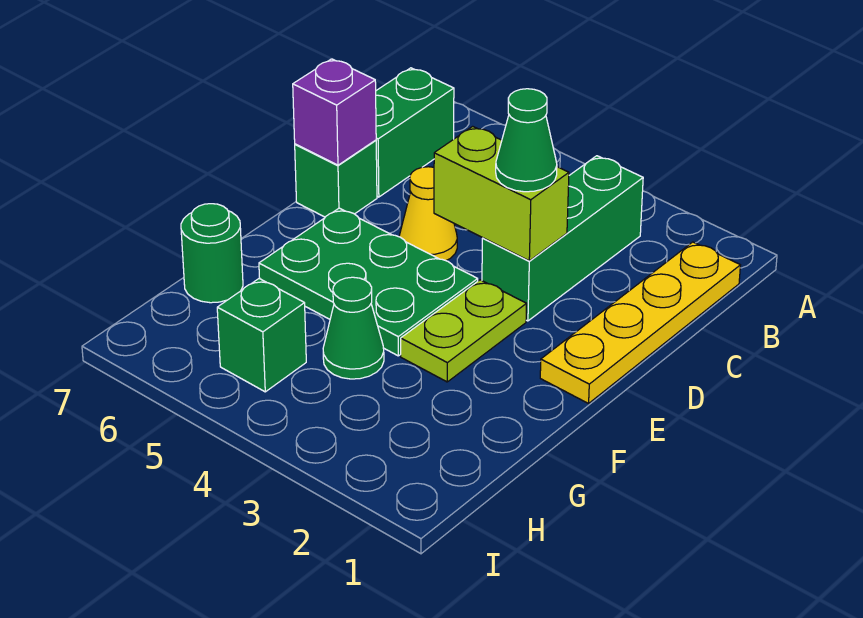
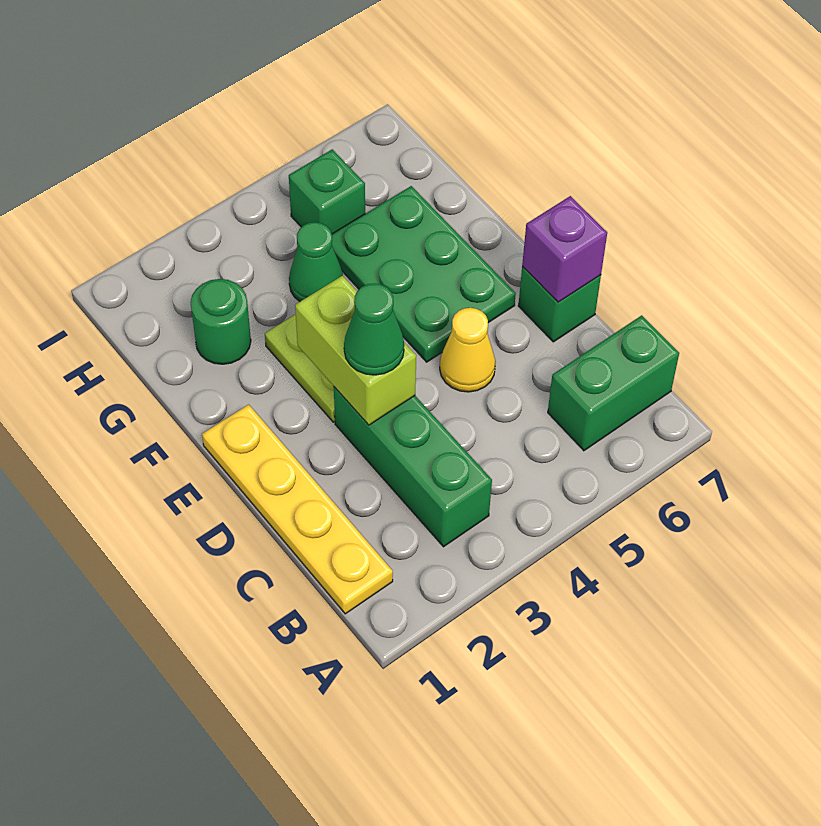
green 1x2 brick [376,68,454,197] -> green 1x2 brick turned to [548,315,679,451]
lime 1x2 brick [434,126,569,261] -> lime 1x2 brick turned to [295,276,416,425]
green 2x3 plate [259,208,478,356] -> green 2x3 plate turned to [332,186,516,362]
green 1x1 round brick [181,204,243,303] -> green 1x1 round brick moved to [191,279,251,364]

